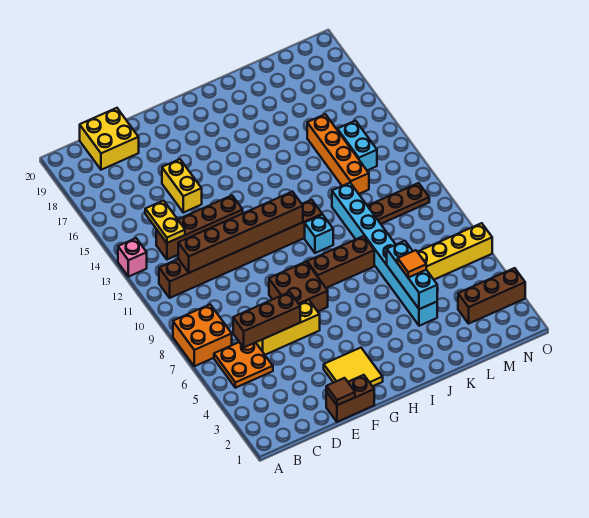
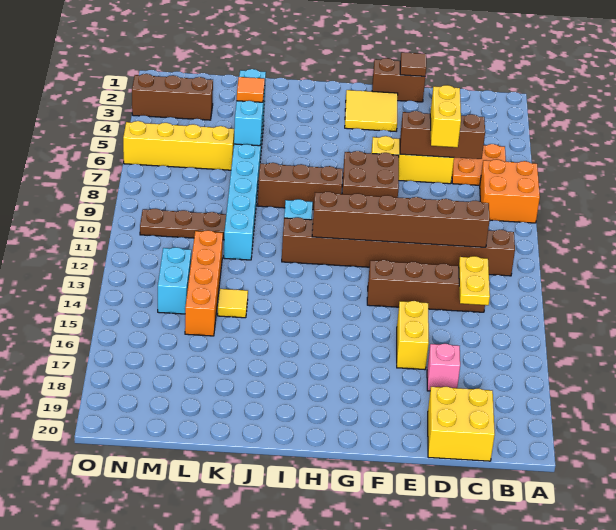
pink 1x1 brick [118,238,147,277] -> pink 1x1 brick moved to [427,344,460,391]
none -> yellow 1x2 brick [430,85,461,147]
none -> yellow 1x1 tile [218,289,248,318]

